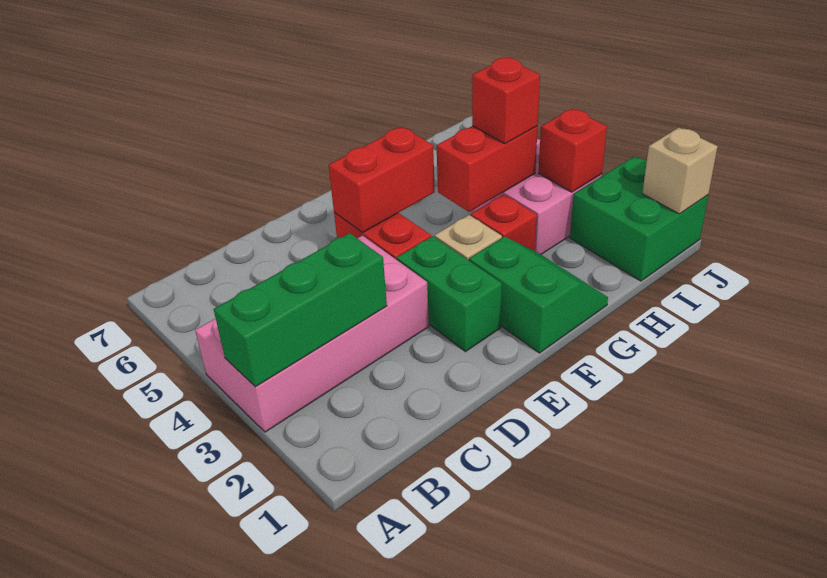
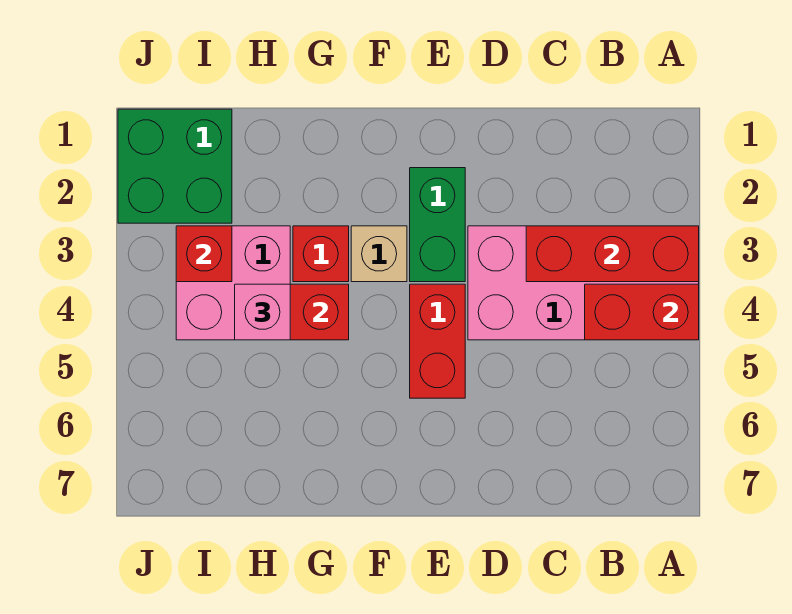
green 1x3 brick [214,233,387,387] -> red 1x3 brick [526,226,699,282]
red 1x2 brick [329,127,435,232] -> red 1x2 brick moved to [585,284,699,340]
green 2x2 slope [469,236,608,353] -> none
red 1x1 brick [472,58,540,144] -> pink 1x1 brick [235,284,290,340]
tan 1x1 brick [642,128,718,214] -> none

